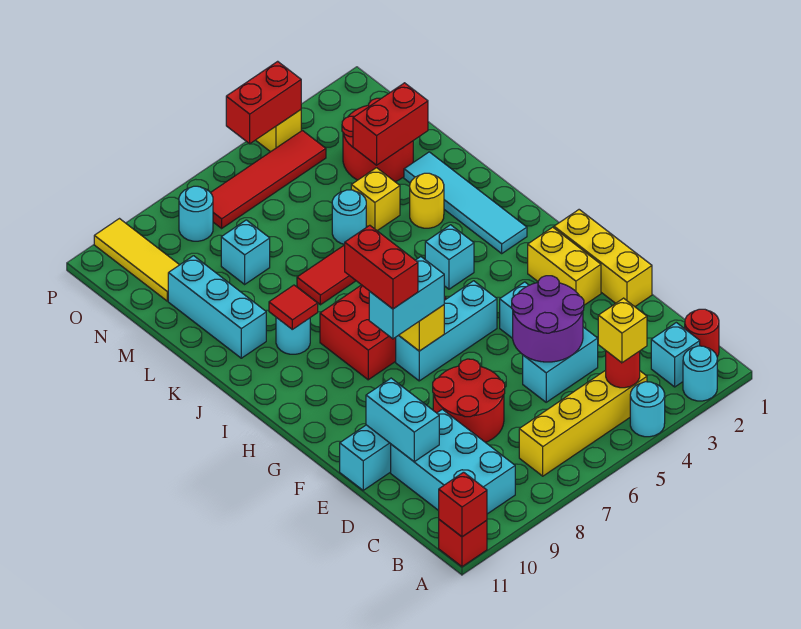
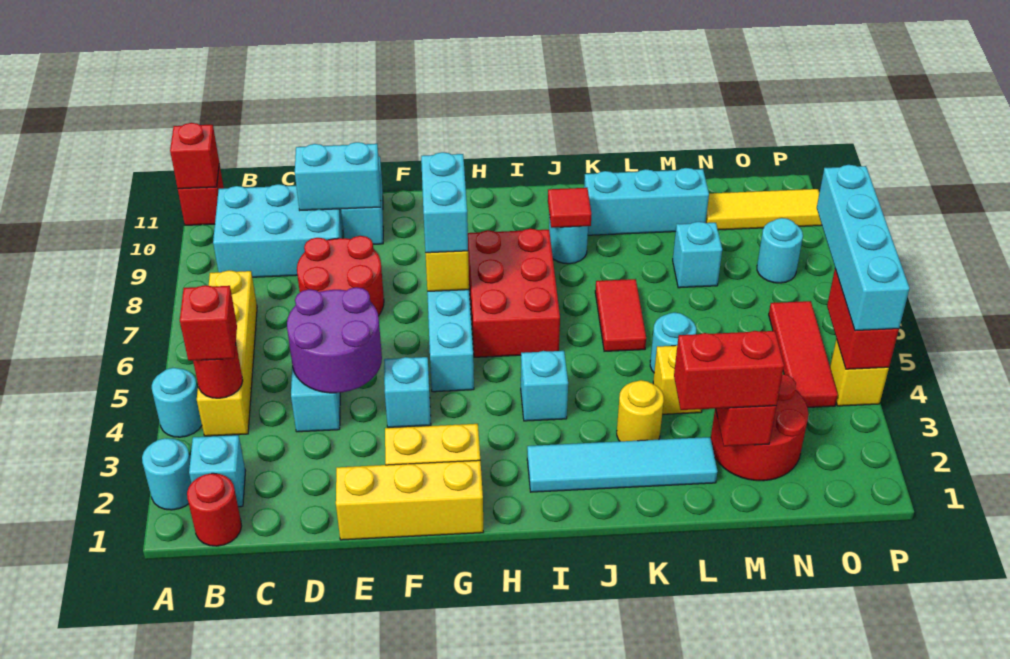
yellow 1x1 brick [598,298,647,363] -> red 1x1 brick [180,285,237,361]
red 1x2 brick [345,225,418,309] -> red 1x2 brick moved to [674,331,784,410]
red 1x4 tile [211,130,326,228] -> red 1x3 tile [769,301,838,407]
none -> cyan 1x4 brick [817,165,910,331]

